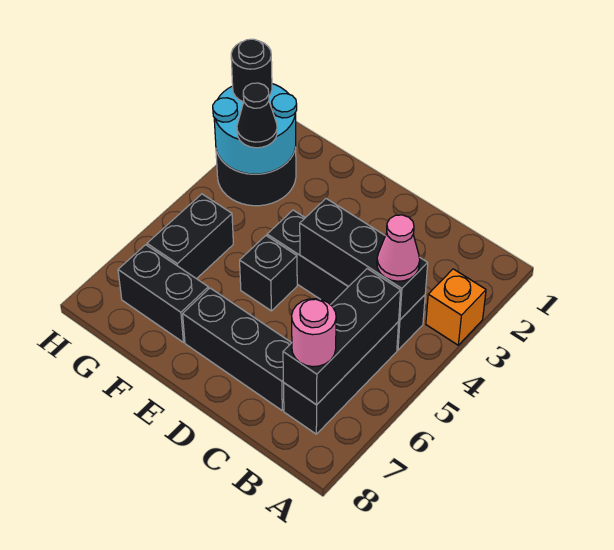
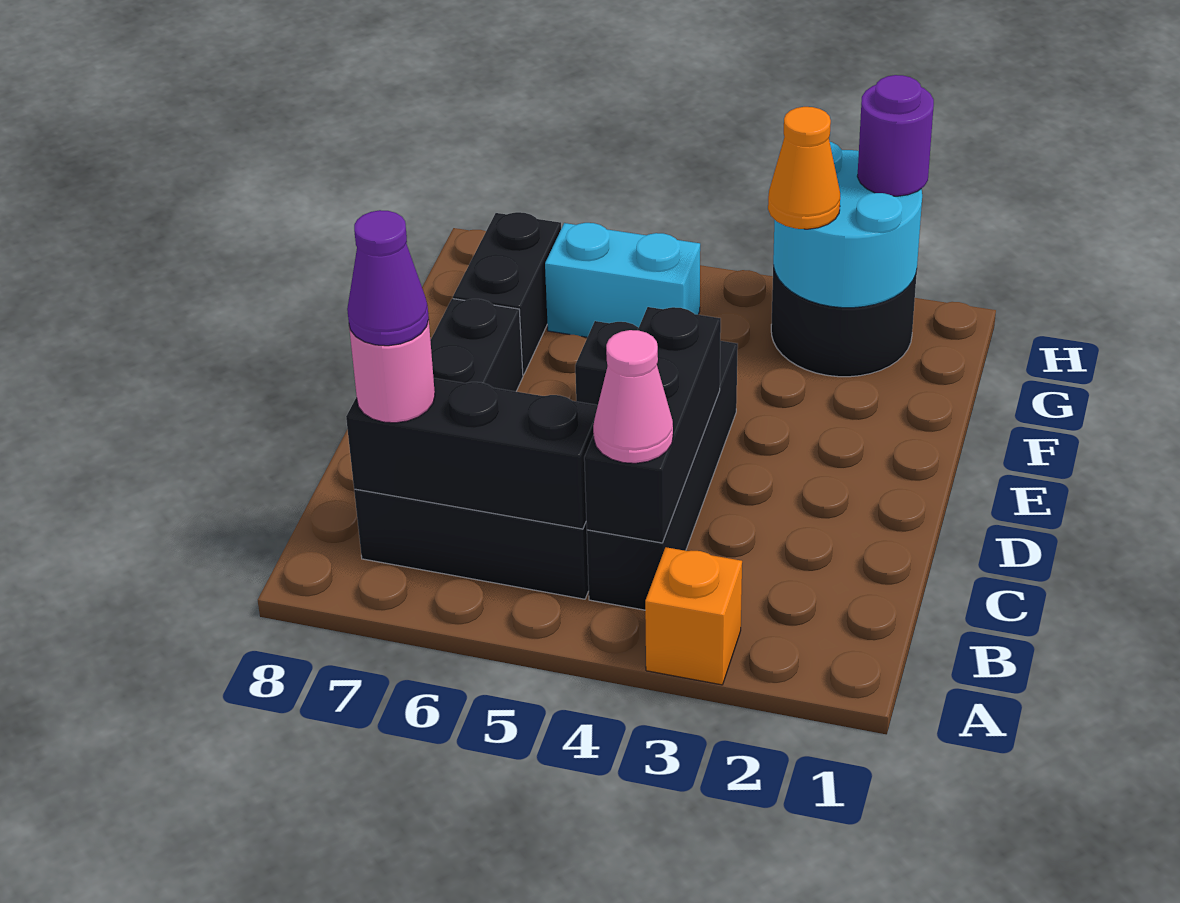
none -> purple 1x1 cone [347,210,429,346]
black 1x1 cone [237,83,277,148] -> orange 1x1 cone [768,107,840,229]
black 1x2 brick [147,194,233,279] -> cyan 1x2 brick [545,223,700,337]
black 1x1 round brick [231,39,272,102] -> purple 1x1 round brick [857,75,934,196]

